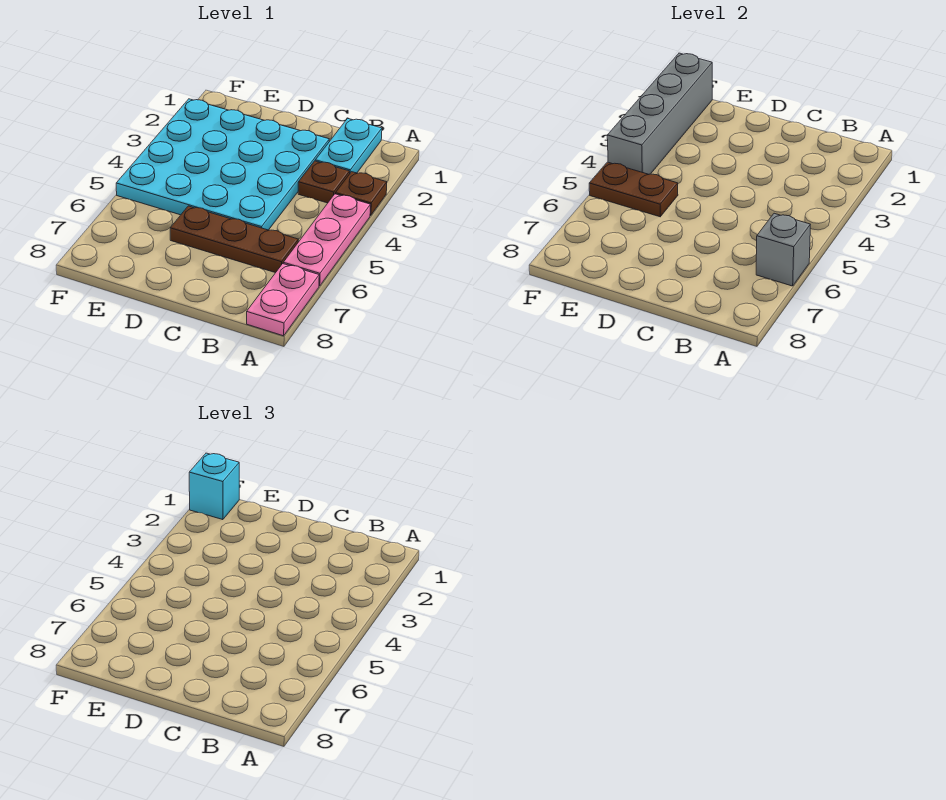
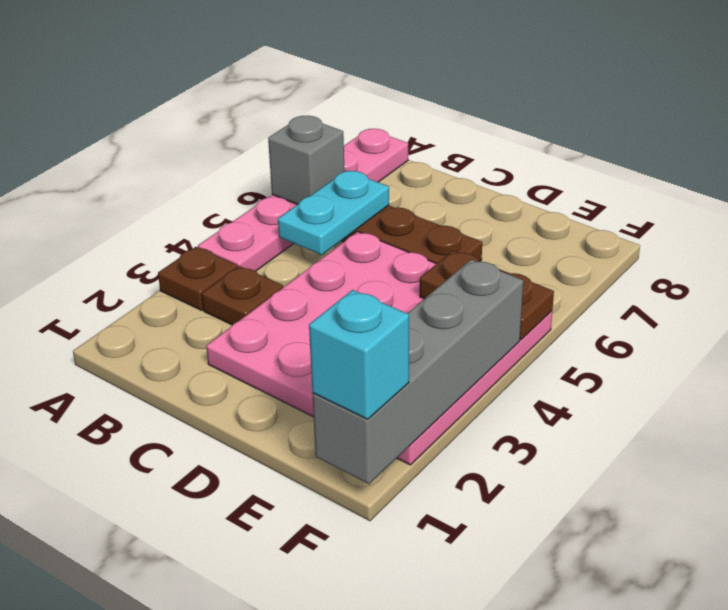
cyan 1x2 plate [315,118,382,173] -> cyan 1x2 plate moved to [278,170,389,255]
cyan 4x4 plate [116,99,329,230] -> pink 4x4 plate [206,232,552,465]

